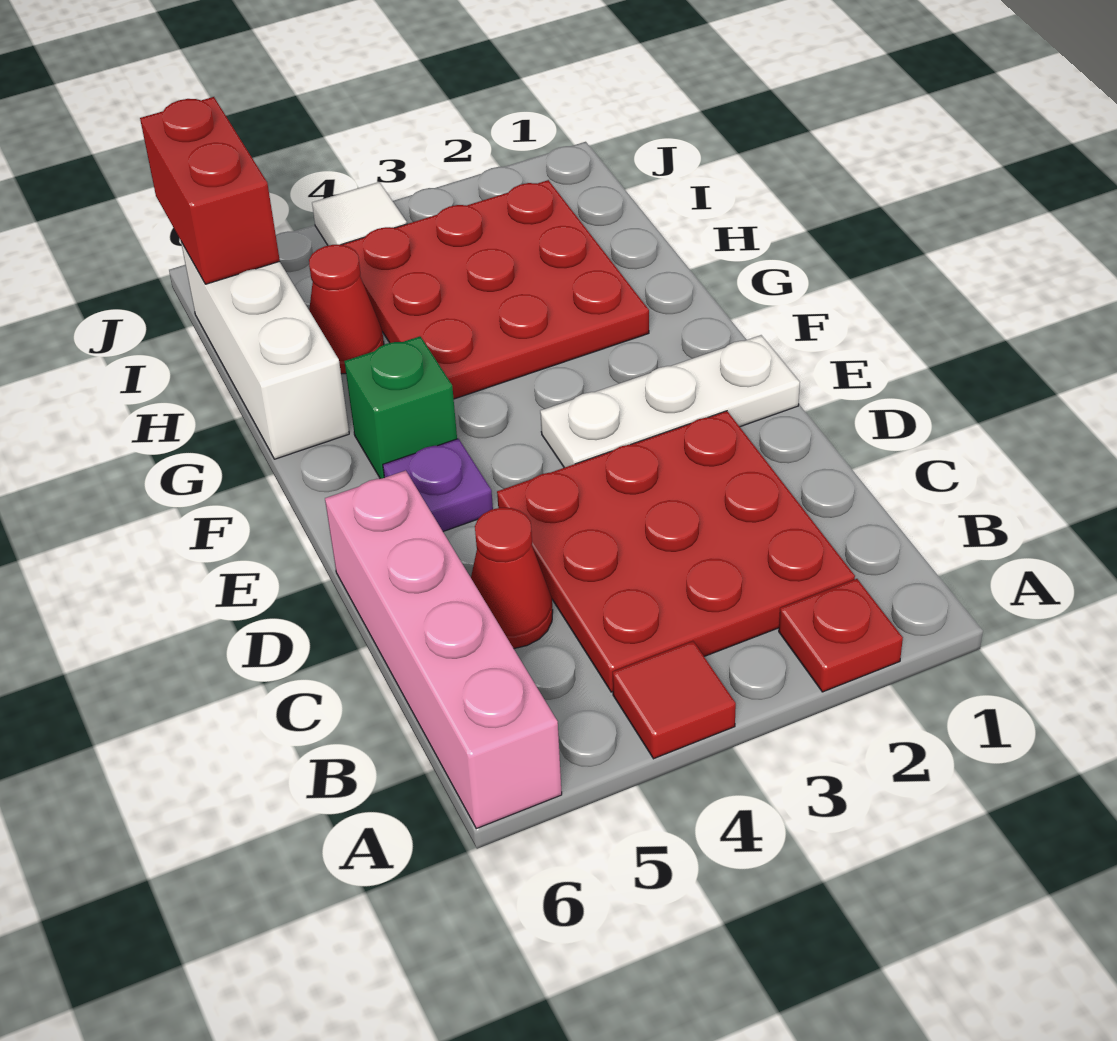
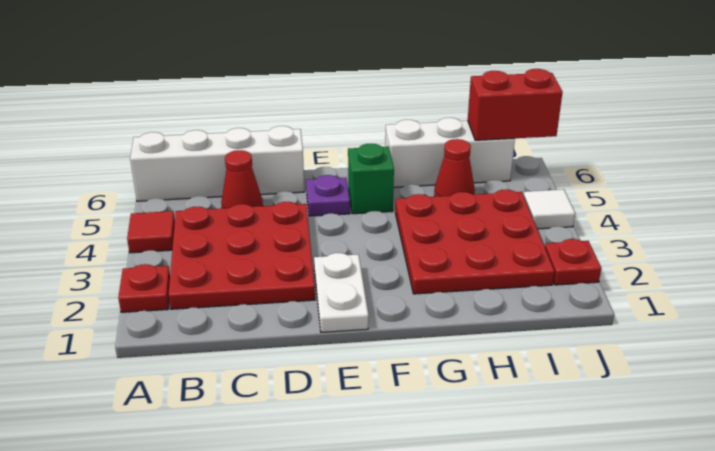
pink 1x4 brick [325,470,562,829] -> white 1x4 brick [130,126,304,201]
white 1x3 plate [540,335,800,468] -> white 1x2 plate [314,253,369,332]
none -> red 1x1 plate [545,239,601,285]

